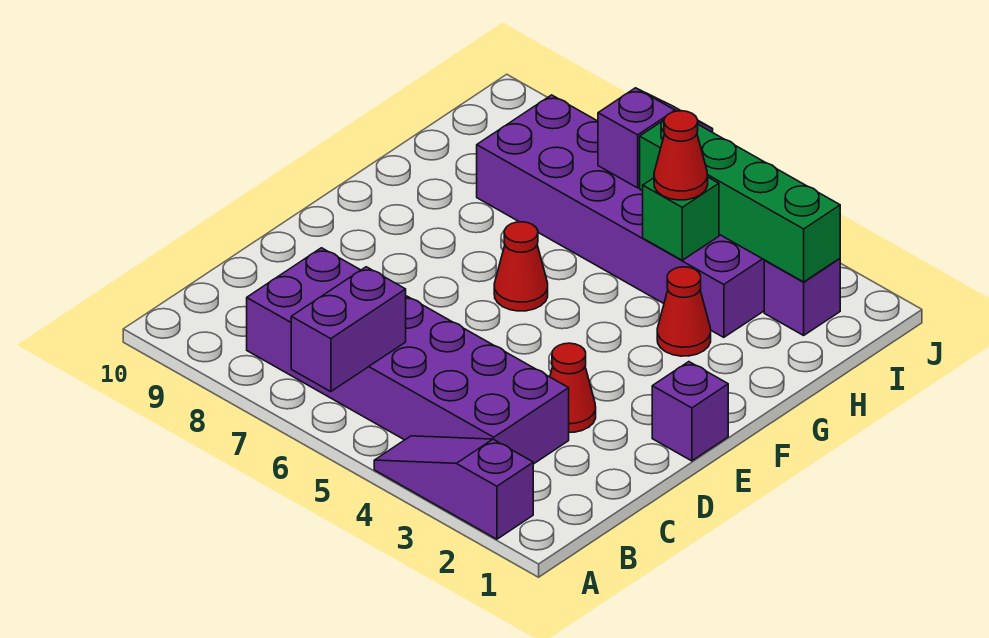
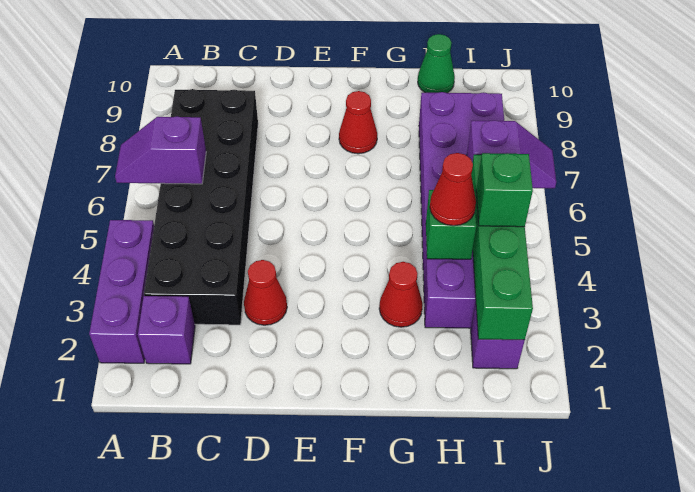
purple 1x3 slope [374,436,533,539] -> purple 1x3 brick [89,220,154,363]
purple 1x2 brick [291,267,406,392] -> purple 1x2 slope [115,116,206,184]
purple 2x6 brick [247,248,569,464] -> black 2x6 brick [144,89,258,325]
purple 1x1 brick [652,362,728,461] -> purple 1x1 brick moved to [138,296,195,364]
red 1x1 cone [494,222,548,311] -> red 1x1 cone moved to [339,91,377,154]
none -> green 1x1 cone [418,34,455,93]
none -> green 1x1 brick [476,153,533,227]

